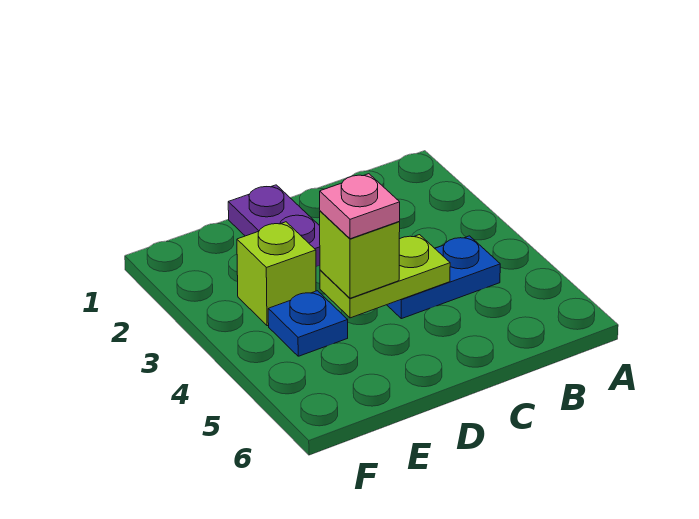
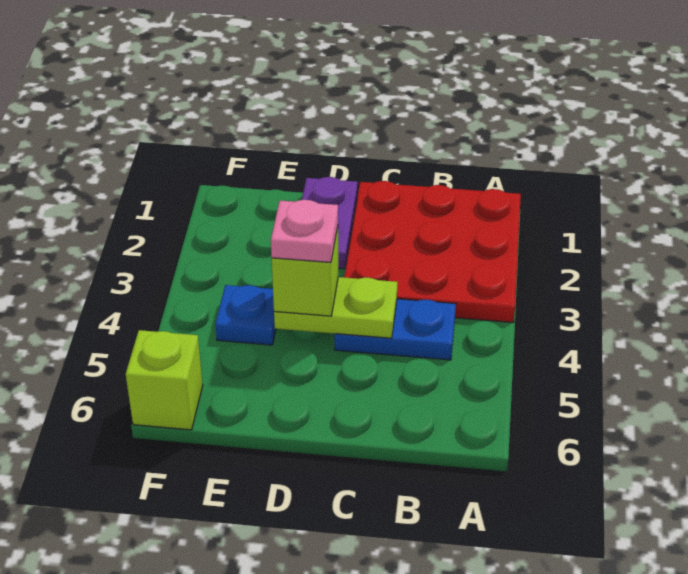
none -> red 3x3 plate [344,181,521,322]
lime 1x1 brick [237,222,316,326] -> lime 1x1 brick moved to [126,330,203,430]

